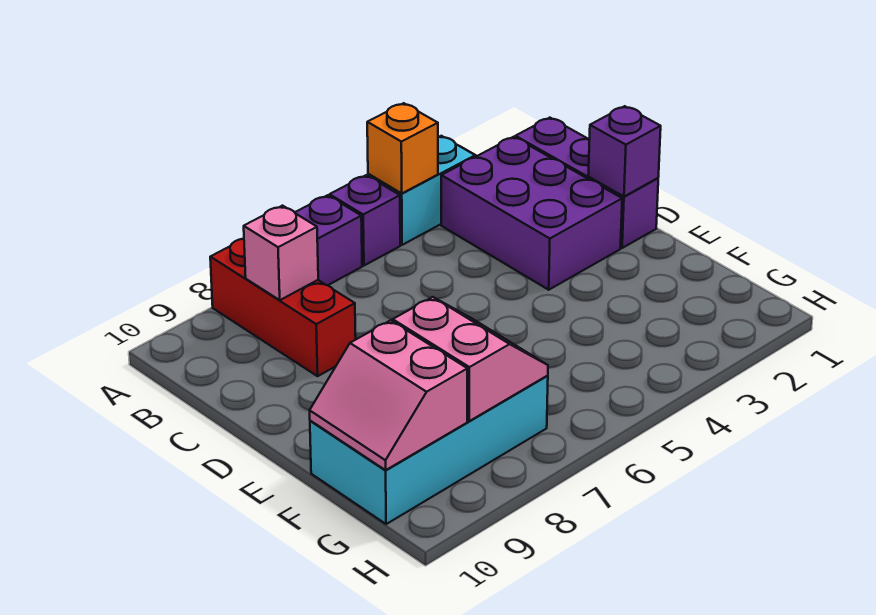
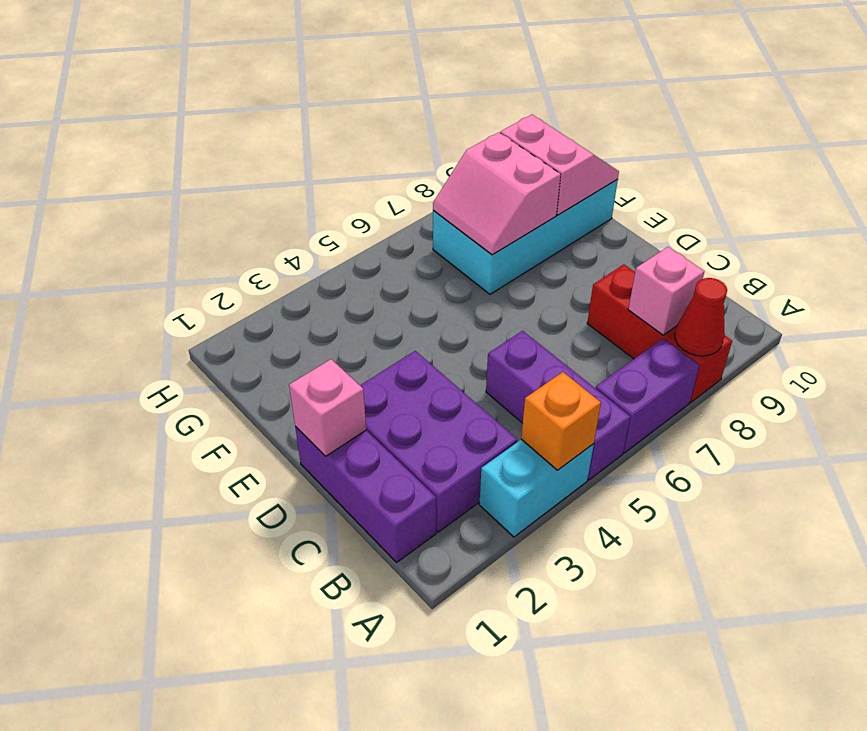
purple 1x1 brick [330,175,400,266] -> purple 1x3 brick [486,331,630,480]
none -> red 1x1 cone [675,278,727,356]
purple 1x1 brick [588,106,661,197] -> pink 1x1 brick [289,359,366,456]

